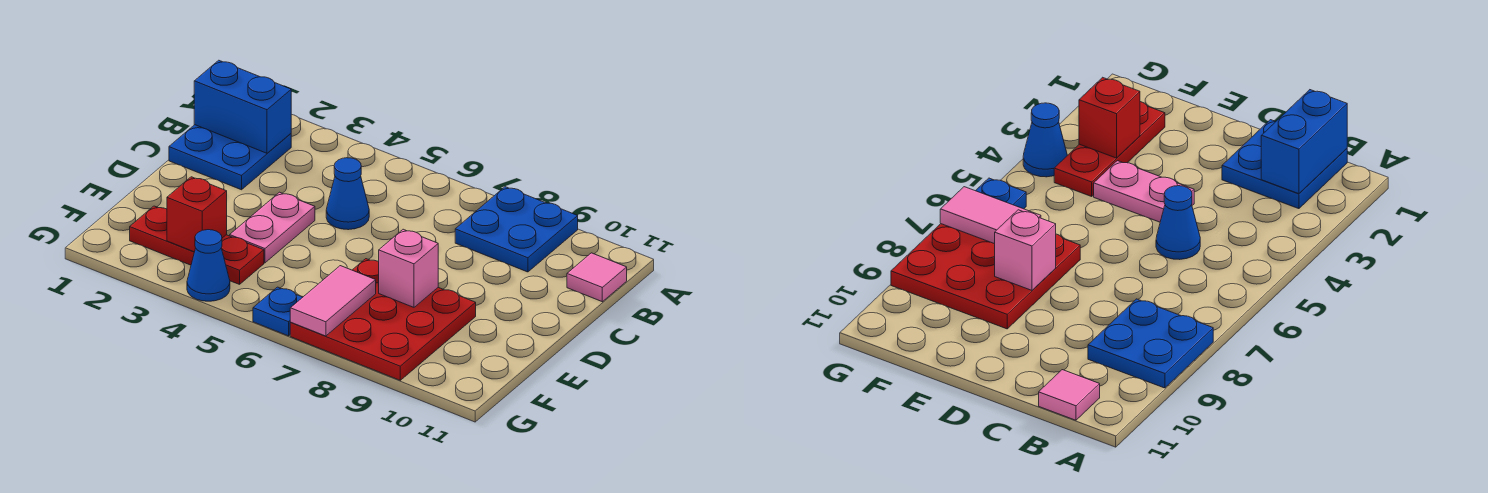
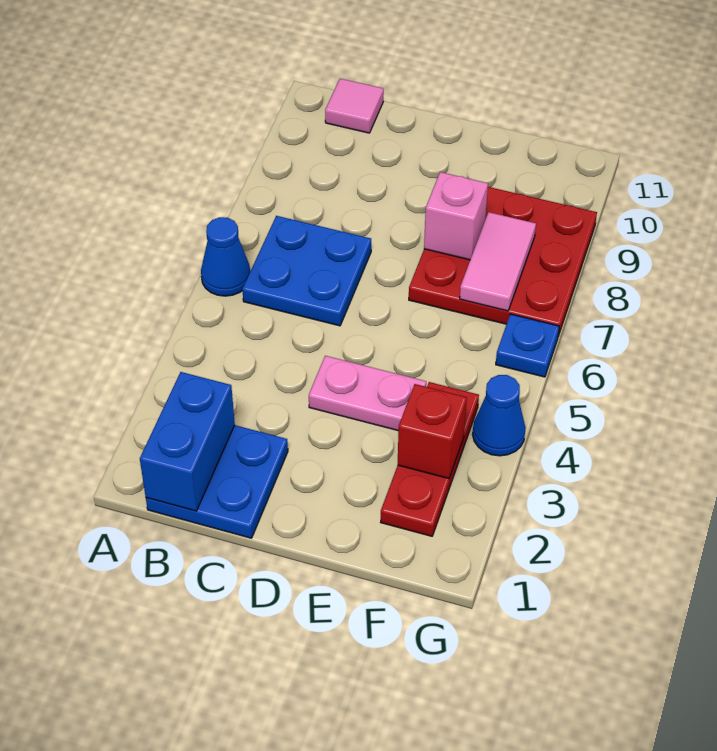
blue 2x2 plate [455,187,578,272] -> blue 2x2 plate moved to [242,216,371,326]
blue 1x1 cone [326,158,369,230] -> blue 1x1 cone moved to [201,217,250,296]
pink 1x2 tile [290,266,376,336] -> pink 1x2 tile turned to [460,212,536,311]

